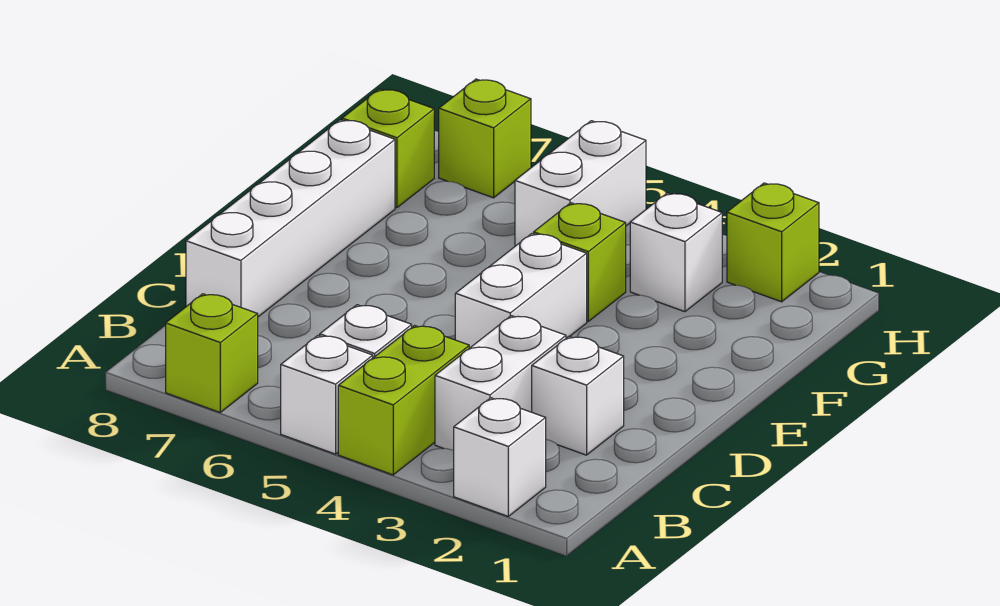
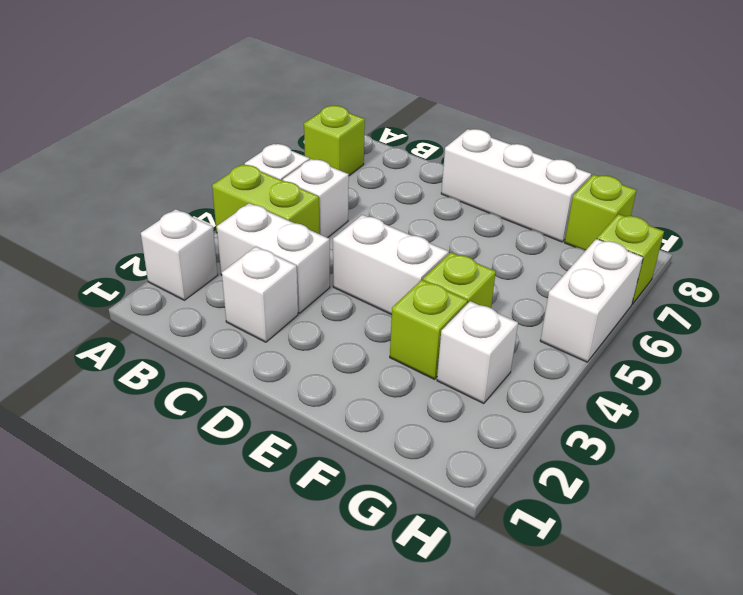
white 1x4 brick [186,120,395,317] -> white 1x3 brick [441,129,591,242]
white 1x2 brick [515,121,646,246] -> white 1x2 brick turned to [540,239,643,362]
lime 1x1 brick [727,183,819,302] -> lime 1x1 brick moved to [390,280,468,379]

